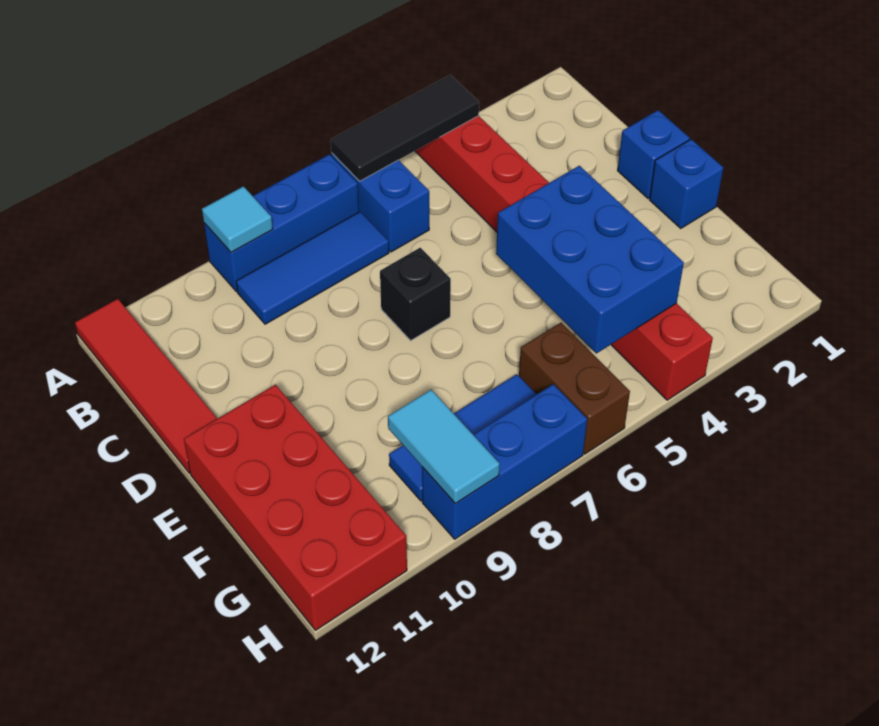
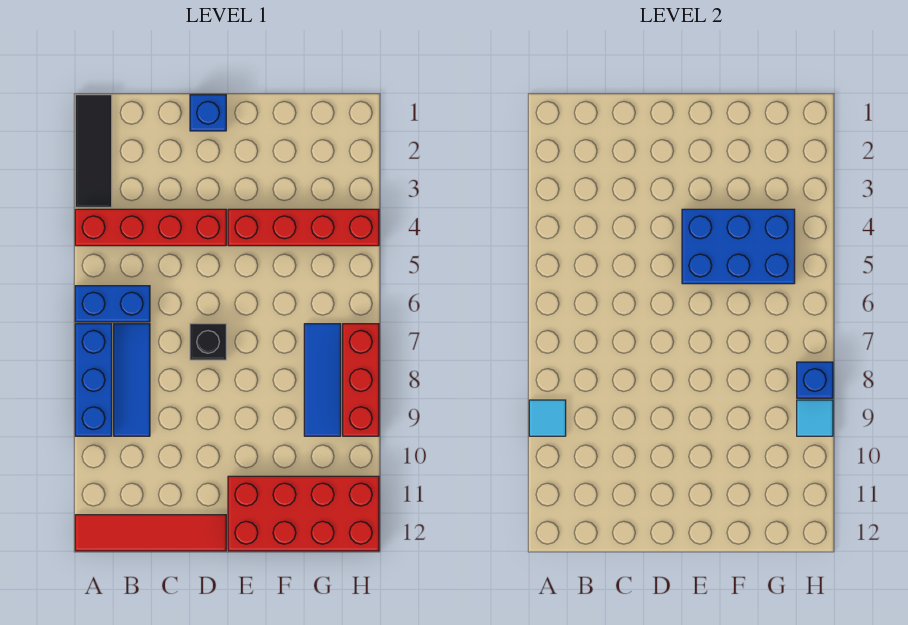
black 1x3 tile [331,75,479,181] -> black 1x3 tile moved to [75,95,112,207]
blue 1x1 brick [650,139,723,228] -> blue 1x1 brick moved to [797,362,833,398]
brown 1x2 brick [519,323,630,454] -> none
cyan 1x2 tile [388,390,500,503] -> cyan 1x1 tile [797,400,833,436]
blue 1x3 brick [422,384,587,539] -> red 1x3 brick [343,324,379,436]

